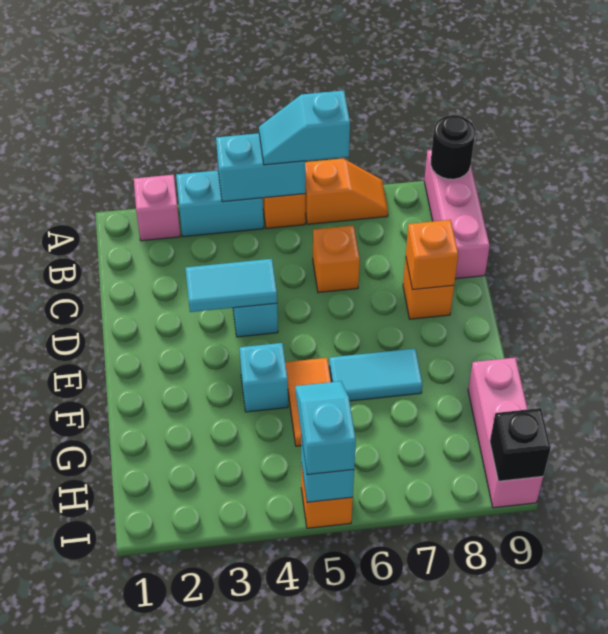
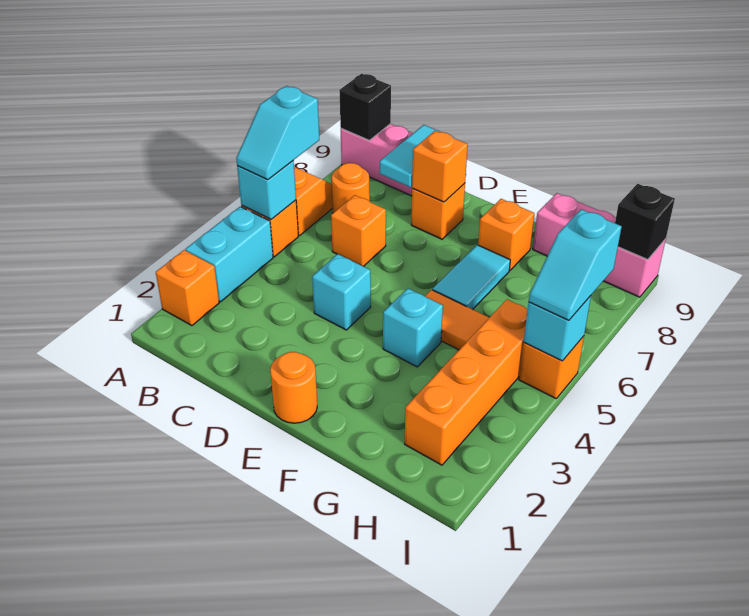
pink 1x1 brick [134,175,180,241] -> orange 1x1 brick [156,250,219,326]
cyan 1x2 brick [216,133,305,202] -> cyan 1x1 brick [237,161,296,219]
black 1x1 round brick [431,115,475,179] -> black 1x1 brick [339,74,391,140]
none -> orange 1x1 round brick [332,163,370,213]
cyan 1x2 tile [185,259,277,312] -> cyan 1x2 tile moved to [380,125,454,187]
none -> orange 1x1 round brick [270,352,317,423]
none -> orange 1x1 brick [478,199,534,270]
none -> orange 1x4 brick [405,300,528,465]
cyan 1x2 slope [295,381,356,475] -> cyan 1x2 slope turned to [529,209,622,320]

